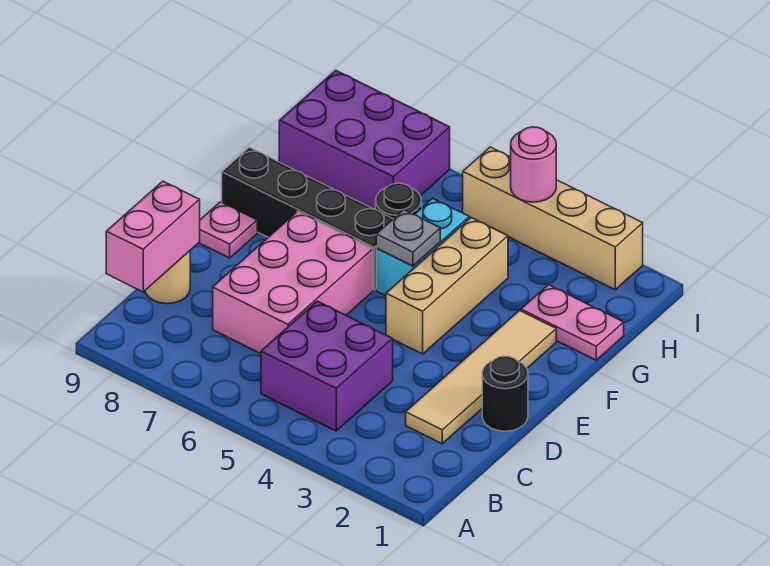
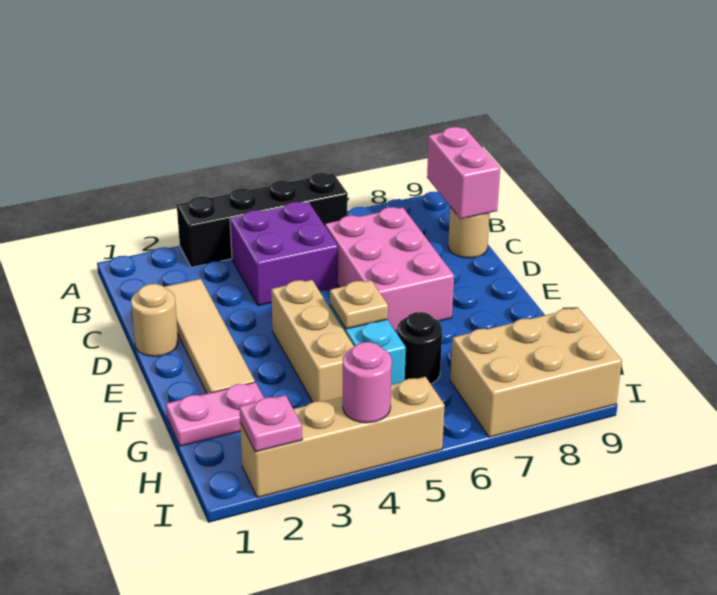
black 1x1 round brick [482,356,528,431] -> tan 1x1 round brick [131,284,178,356]
pink 1x1 plate [199,202,257,258] -> pink 1x1 plate moved to [239,395,302,452]
grey 1x1 plate [376,210,440,266] -> tan 1x1 plate [330,280,388,329]
black 1x4 brick [222,147,393,290] -> black 1x4 brick moved to [177,173,348,267]
purple 2x3 brick [279,70,450,210] -> tan 2x3 brick [450,308,622,437]

